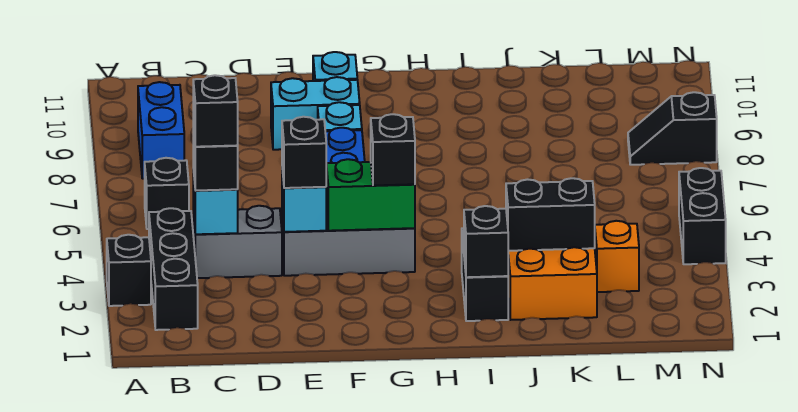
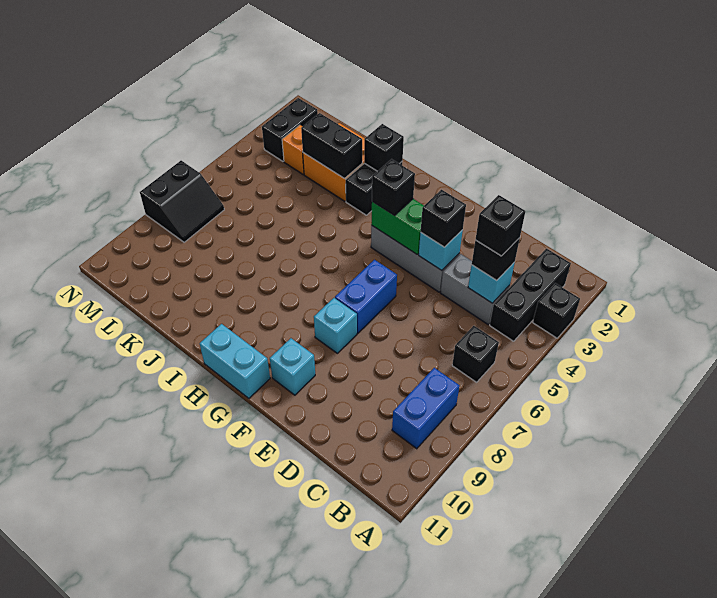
cyan 1x2 brick [271,77,360,150] -> cyan 1x2 brick moved to [200,324,270,398]
black 1x2 slope [628,92,717,165] -> black 2x2 slope [140,161,224,242]
black 1x2 brick [679,168,726,264] -> black 1x2 brick moved to [262,98,318,161]

